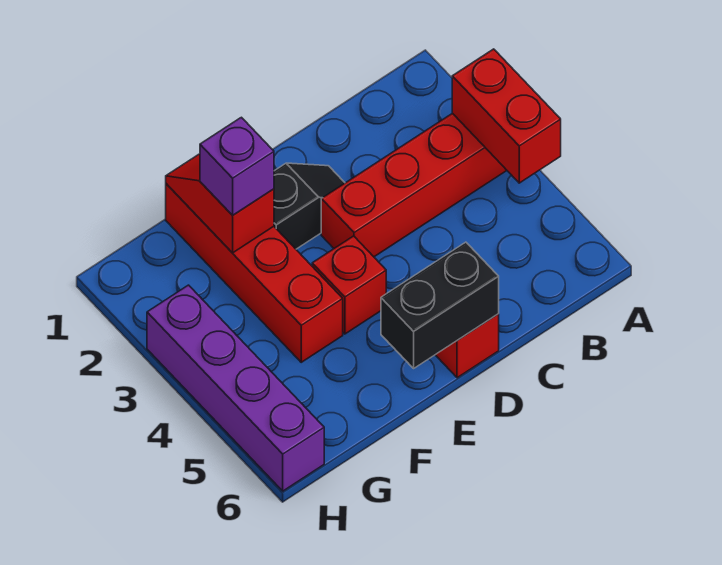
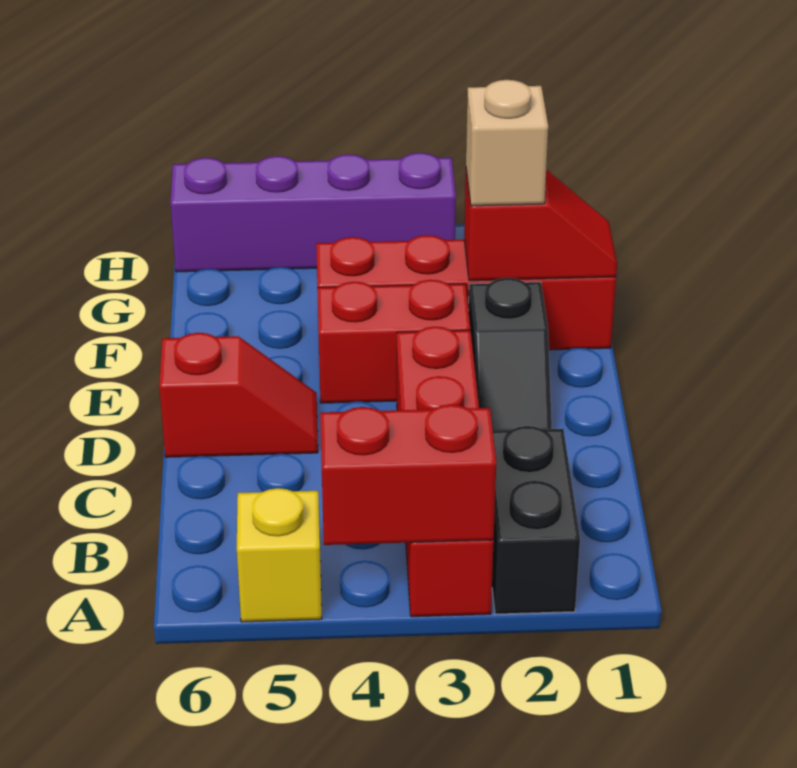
none -> yellow 1x1 brick [237,488,322,622]
black 1x2 brick [381,242,499,368] -> black 1x2 brick moved to [492,426,580,614]
red 1x1 brick [312,236,386,334] -> red 1x2 brick [317,280,470,403]
purple 1x1 brick [200,117,274,215] -> tan 1x1 brick [466,80,548,206]

